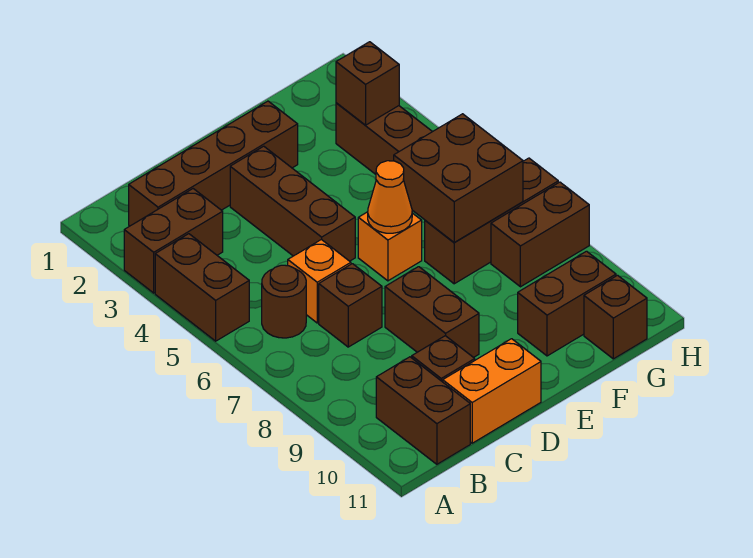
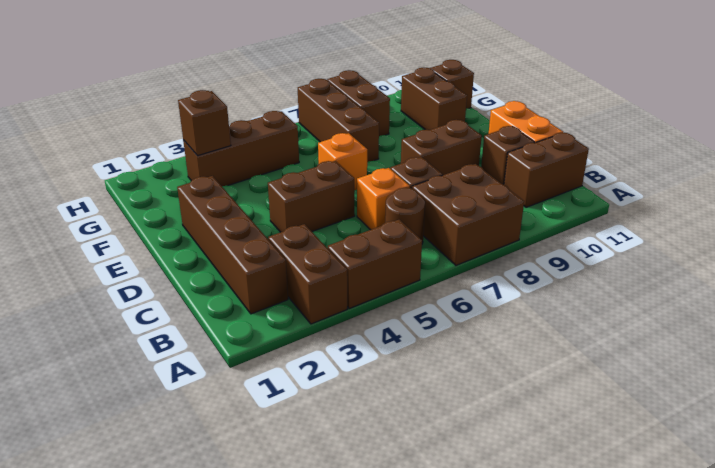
brown 1x3 brick [230,146,355,261] -> brown 1x2 brick [268,161,355,232]
orange 1x1 cone [368,161,412,233] -> none
brown 2x2 brick [394,114,523,243] -> brown 2x2 brick moved to [412,164,524,265]

